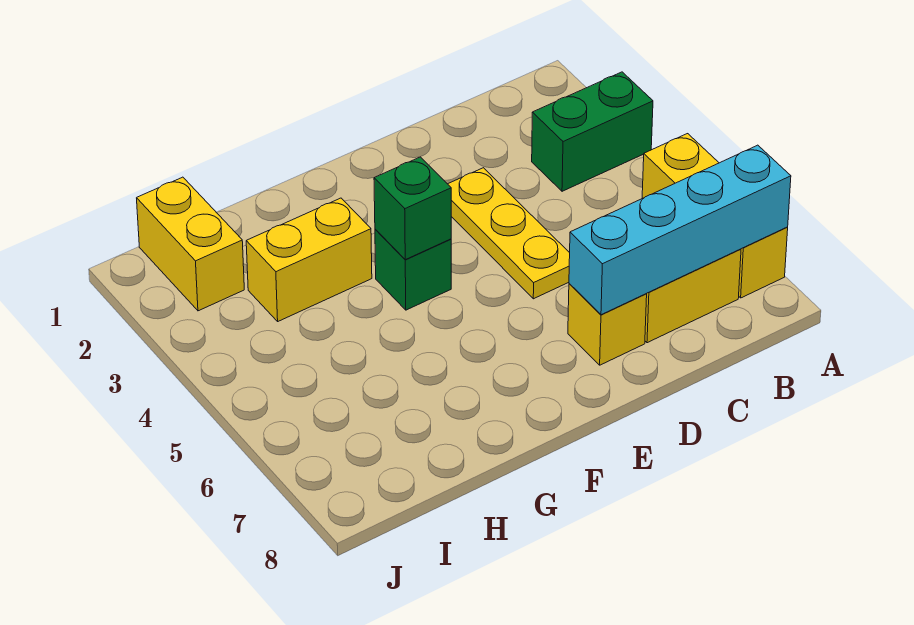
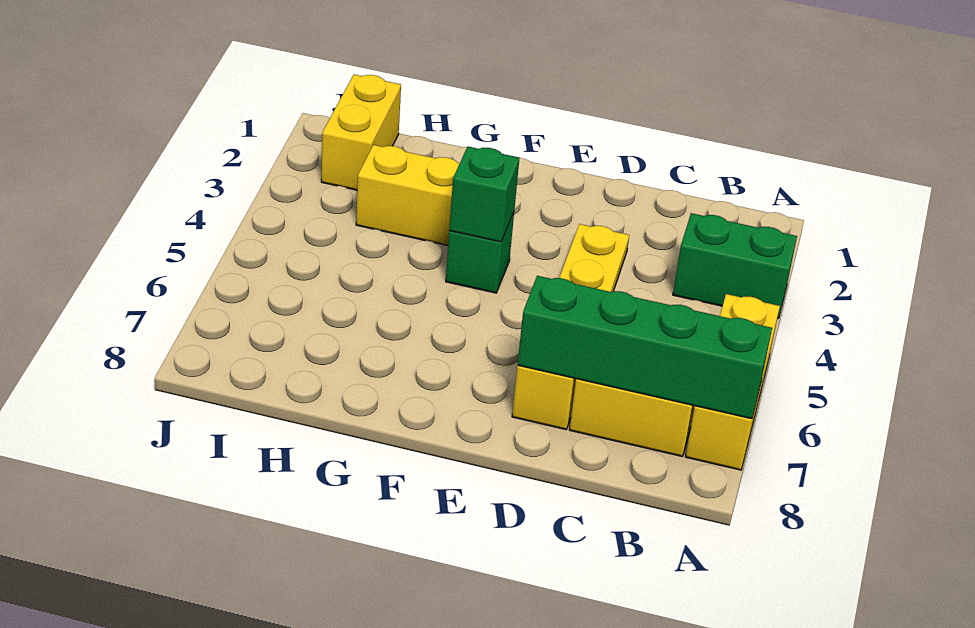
cyan 1x4 brick [569,145,791,315] -> green 1x4 brick [518,276,772,419]

